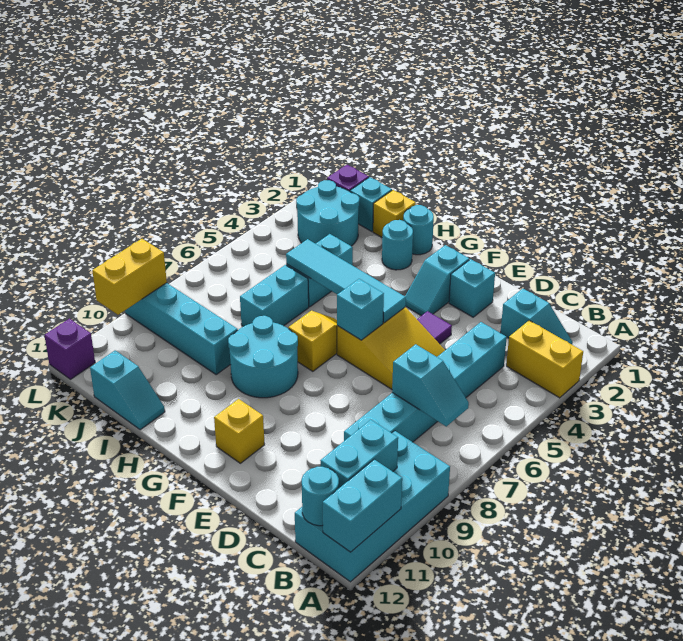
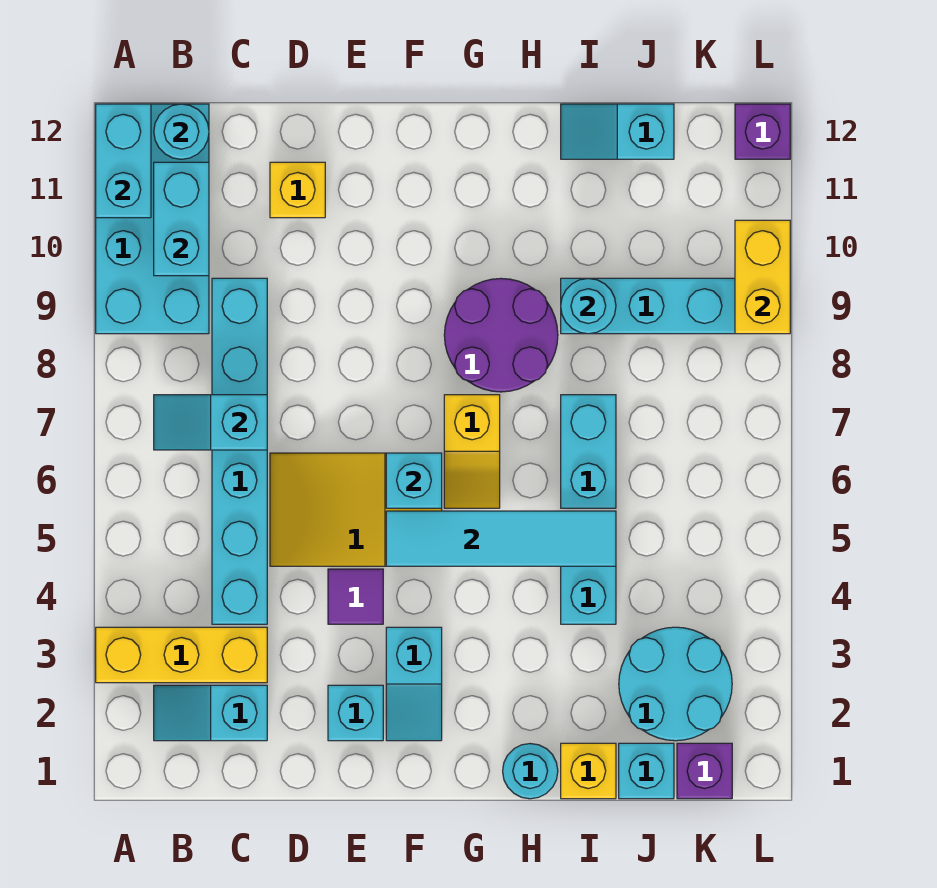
yellow 1x2 brick [506,320,583,398] -> yellow 1x3 brick [96,627,267,683]
cyan 1x2 slope [405,245,469,316] -> cyan 1x2 slope turned to [386,627,442,741]
yellow 1x1 brick [214,399,265,463] -> yellow 1x1 brick moved to [270,162,325,218]
cyan 2x2 round brick [228,316,298,398] -> purple 2x2 round brick [444,278,558,392]
cyan 1x1 round brick [382,220,413,270] -> cyan 1x1 round brick moved to [561,278,616,334]

